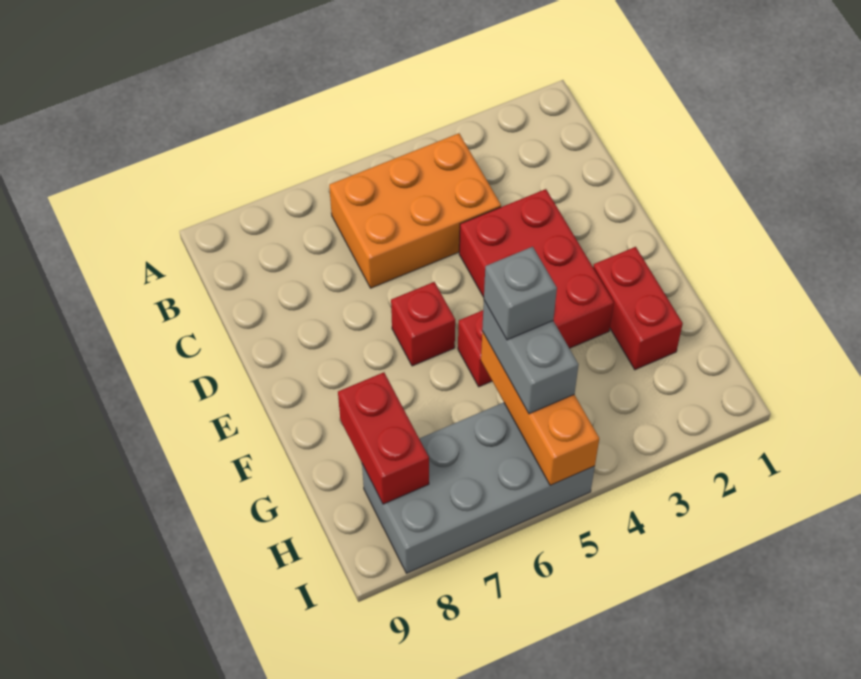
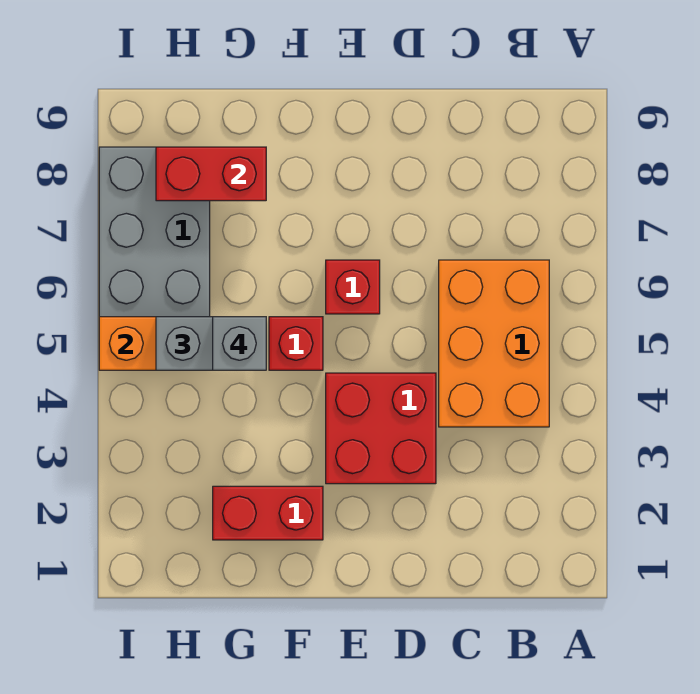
red 2x3 brick [459,189,614,348] -> red 2x2 brick [326,373,436,484]

